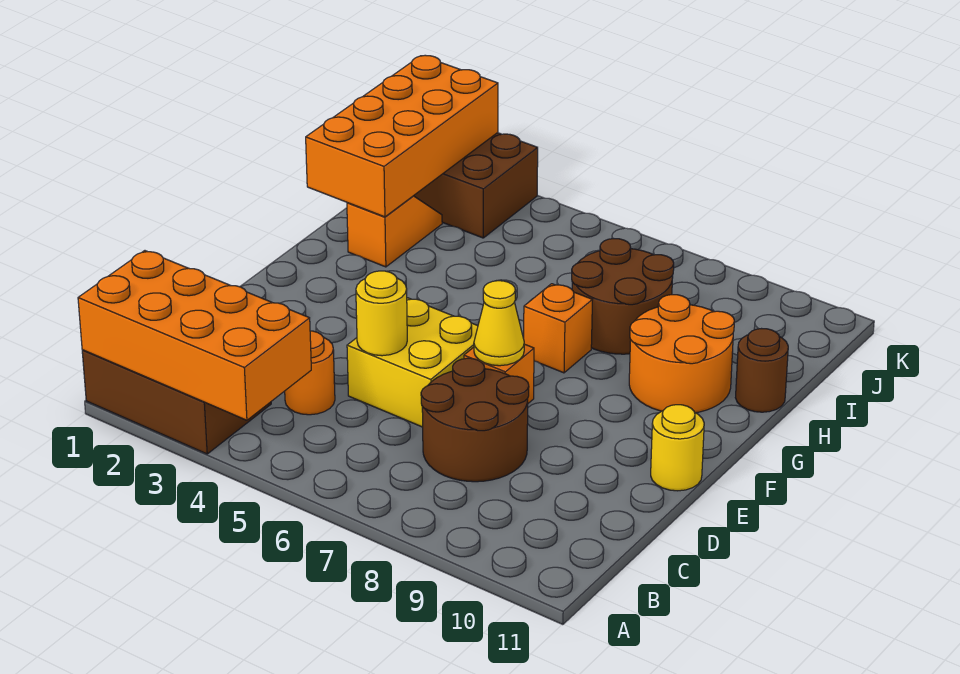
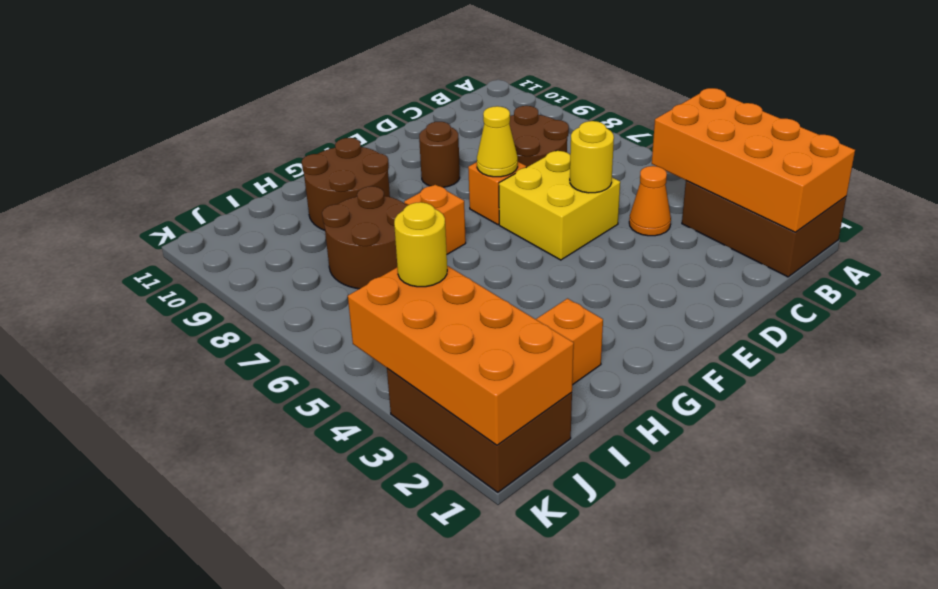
orange 1x1 round brick [285,331,335,415] -> orange 1x1 cone [629,166,671,236]
yellow 1x1 round brick [651,405,704,491] -> yellow 1x1 round brick moved to [394,202,447,287]
orange 2x2 round brick [629,295,734,413] -> brown 2x2 round brick [302,138,390,230]
orange 2x4 brick [306,55,498,217] -> orange 2x4 brick turned to [348,266,574,445]
brown 1x1 round brick [735,329,788,412] -> brown 1x1 round brick moved to [419,122,460,187]

